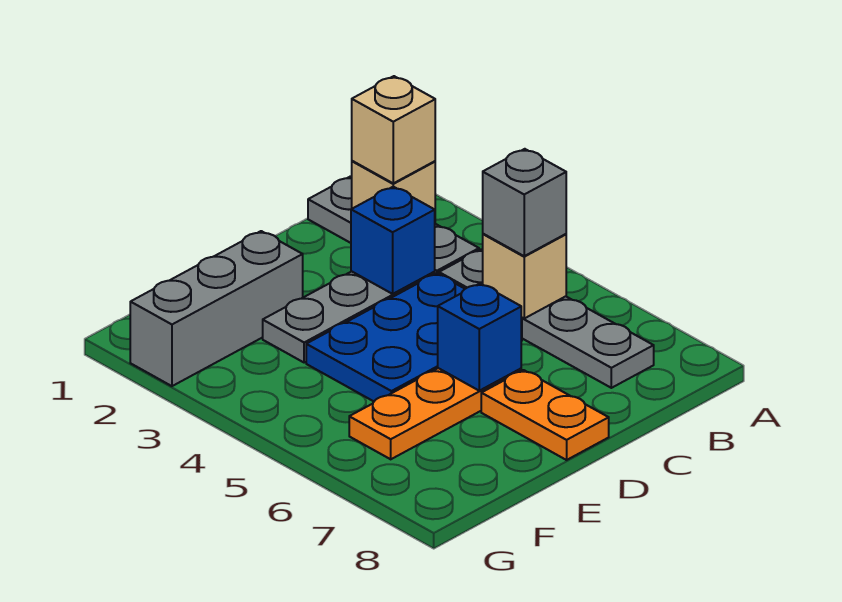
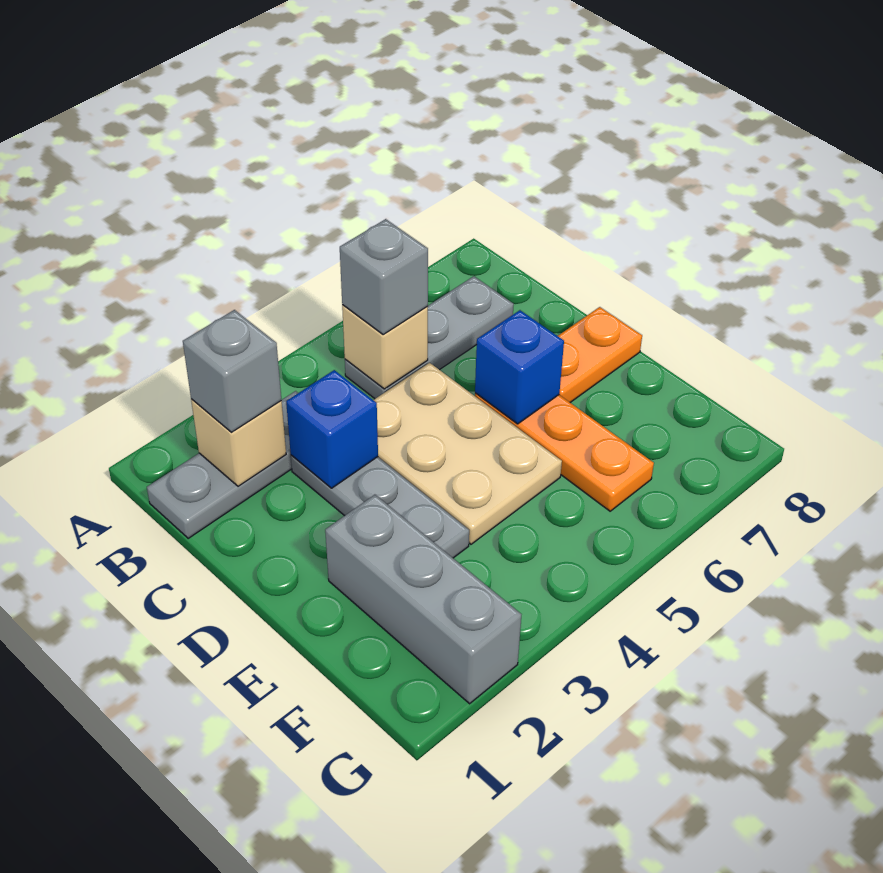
tan 1x1 brick [352,76,435,183] -> grey 1x1 brick [183,310,281,432]
grey 1x4 plate [439,249,654,388] -> grey 1x3 plate [345,276,514,399]
blue 2x3 plate [306,273,522,401] -> tan 2x3 plate [374,363,562,544]

